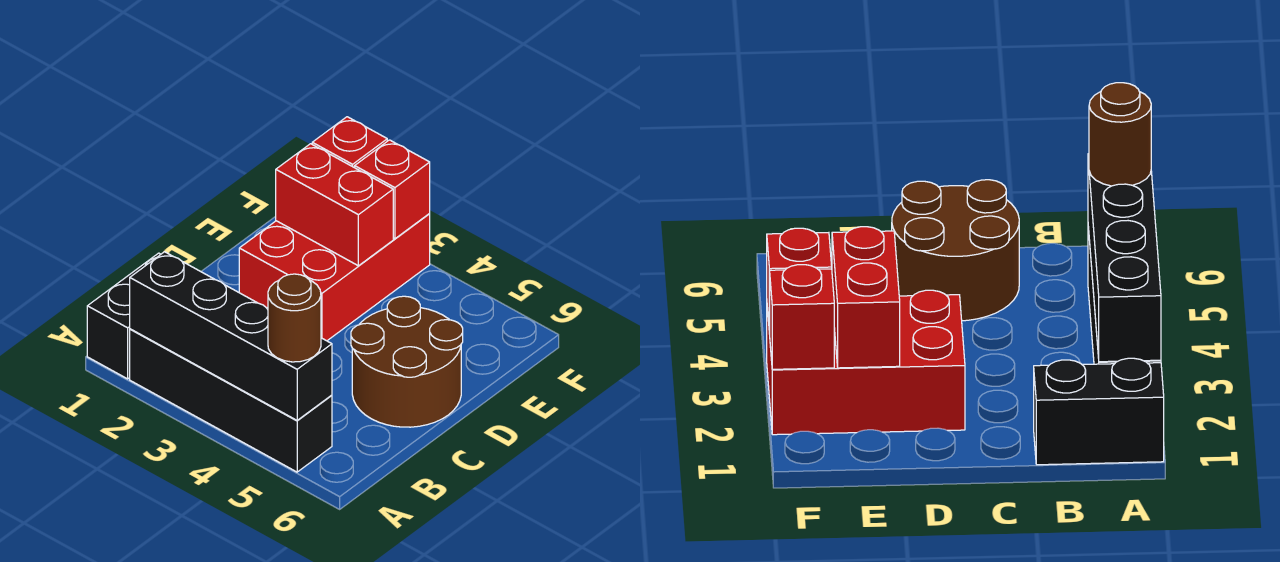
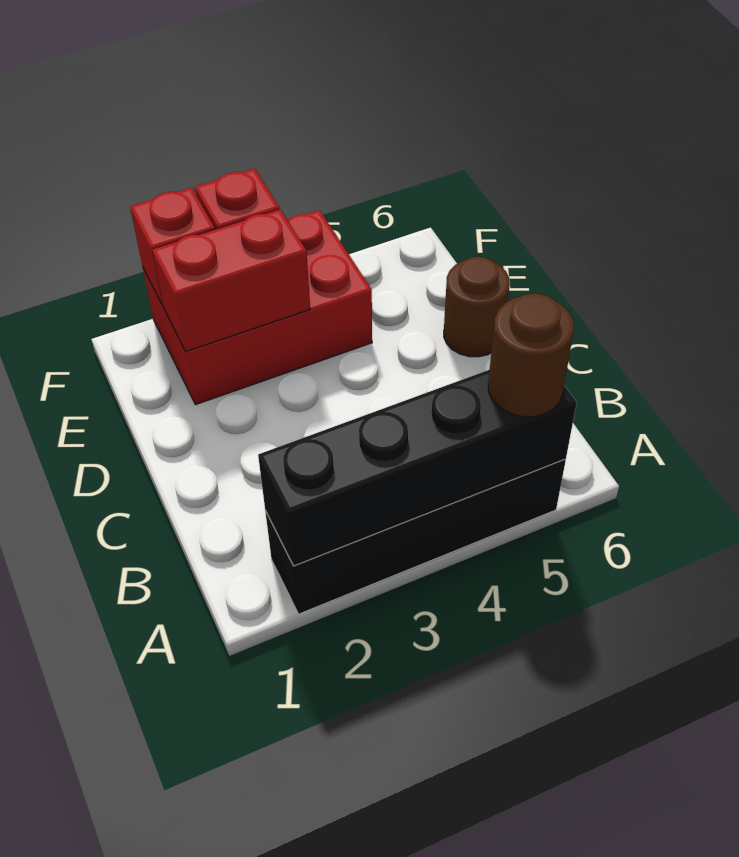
black 1x2 brick [87,253,161,379] -> none
brown 2x2 round brick [351,296,463,427] -> brown 1x1 round brick [444,257,510,357]
red 2x3 brick [239,214,430,341] -> red 2x3 brick turned to [143,210,372,405]

